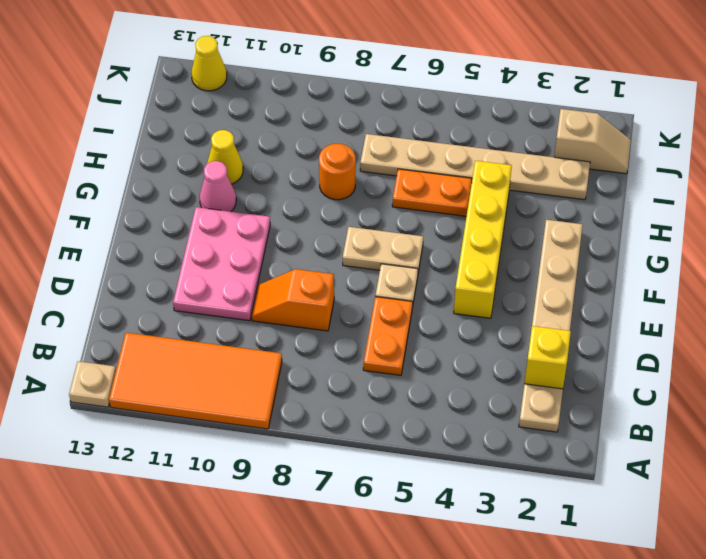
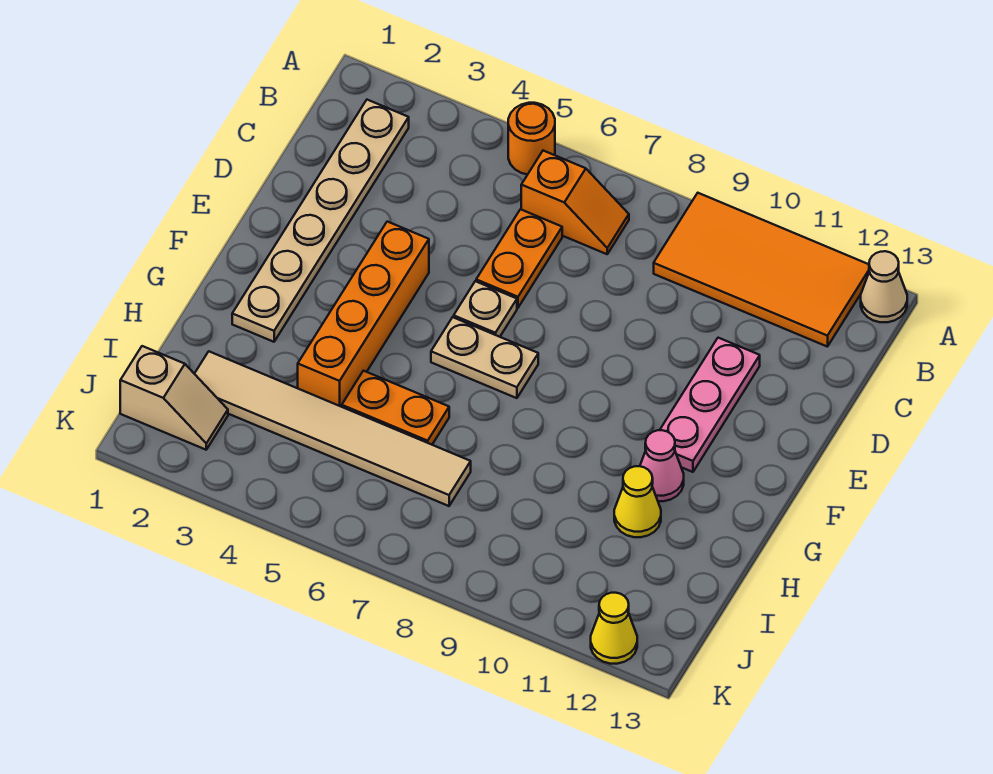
tan 1x1 plate [69,361,116,407] -> tan 1x1 cone [861,251,907,322]
yellow 1x1 brick [524,326,571,389] -> none
orange 1x2 slope [252,269,334,331] -> orange 1x2 slope moved to [521,151,629,254]
pink 2x3 plate [173,207,270,321] -> pink 1x3 plate [660,338,760,472]
yellow 1x4 brick [454,161,512,318] -> orange 1x4 brick [298,222,429,407]
orange 1x1 round brick [319,144,356,200] -> orange 1x1 round brick moved to [508,103,555,175]
tan 1x6 plate [360,134,590,200] -> tan 1x6 tile [195,351,471,506]
tan 1x2 slope [554,109,631,174] -> tan 1x2 slope turned to [120,346,228,450]

